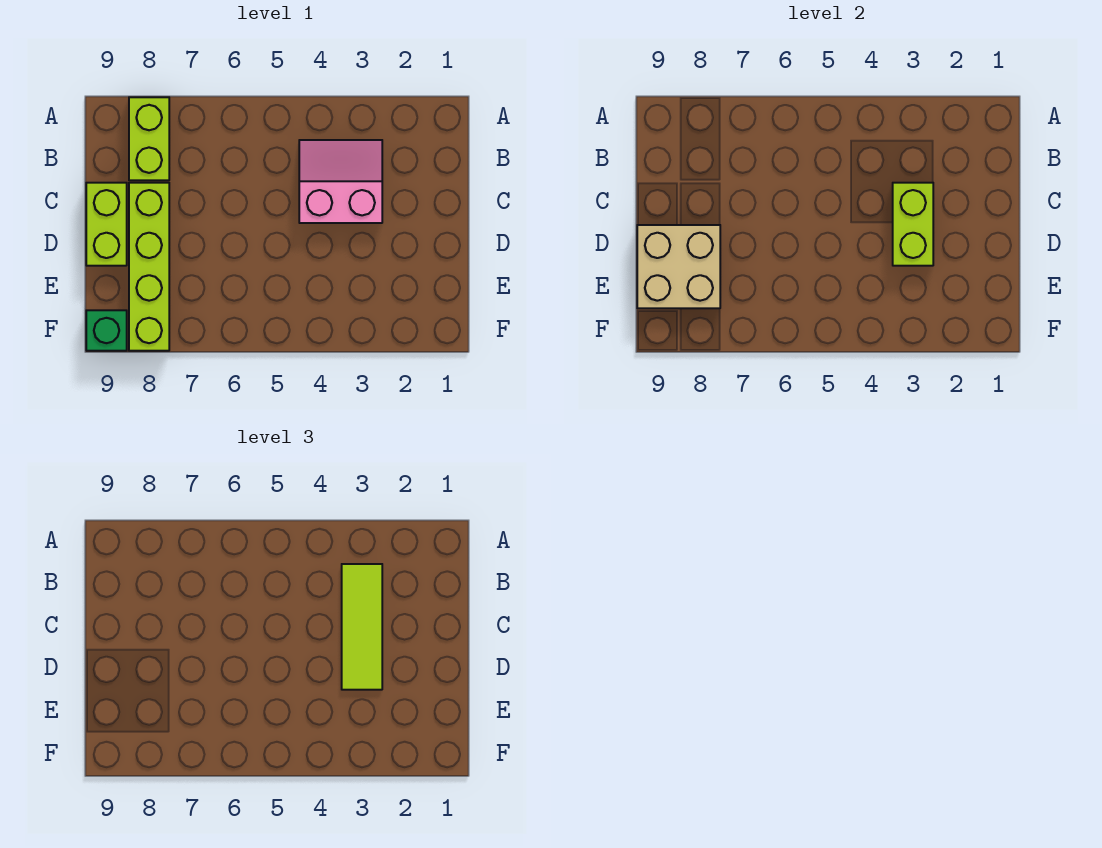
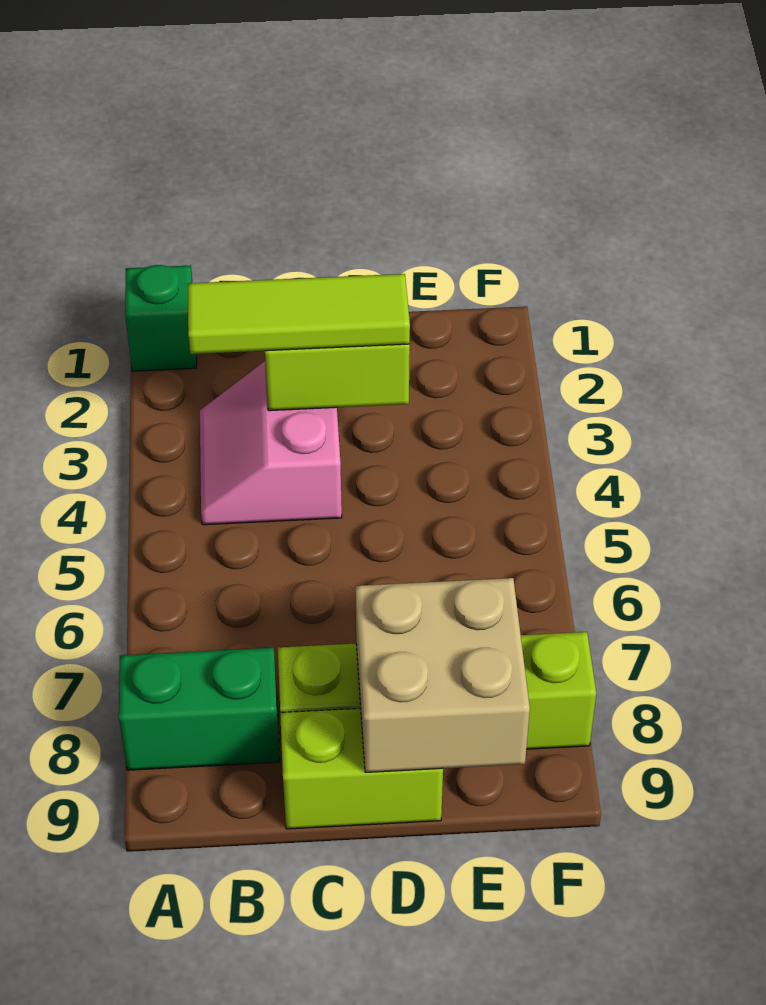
lime 1x2 brick [129,97,169,180] -> green 1x2 brick [119,648,280,770]
green 1x1 brick [86,310,127,351] -> green 1x1 brick moved to [125,265,197,371]

